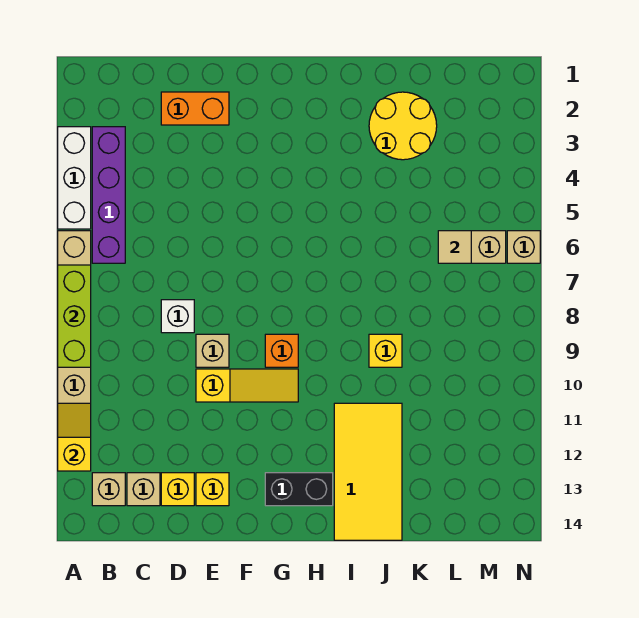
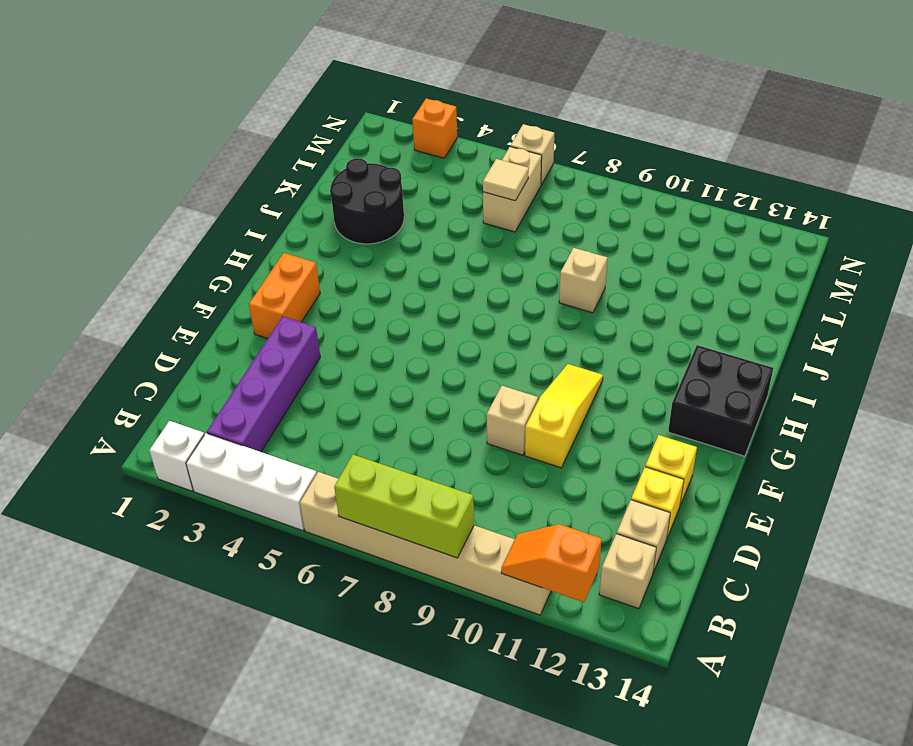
yellow 1x2 slope [58,403,91,471] -> orange 1x2 slope [501,524,602,602]
purple 1x4 brick [92,127,125,263] -> purple 1x4 brick turned to [207,317,320,452]
orange 1x2 brick [161,92,229,125] -> orange 1x2 brick moved to [249,253,320,339]
white 1x1 brick [161,300,194,333] -> white 1x1 brick moved to [149,421,205,491]
orange 1x1 brick [265,334,298,367] -> orange 1x1 brick moved to [412,99,457,158]
black 1x2 brick [265,473,333,506] -> black 2x2 brick [668,345,773,456]
yellow 2x4 tile [334,403,402,540] -> none
yellow 2x2 round brick [369,92,437,160] -> black 2x2 round brick [330,158,404,244]
yellow 1x1 brick [369,334,402,367] -> tan 1x1 brick [559,248,607,313]

